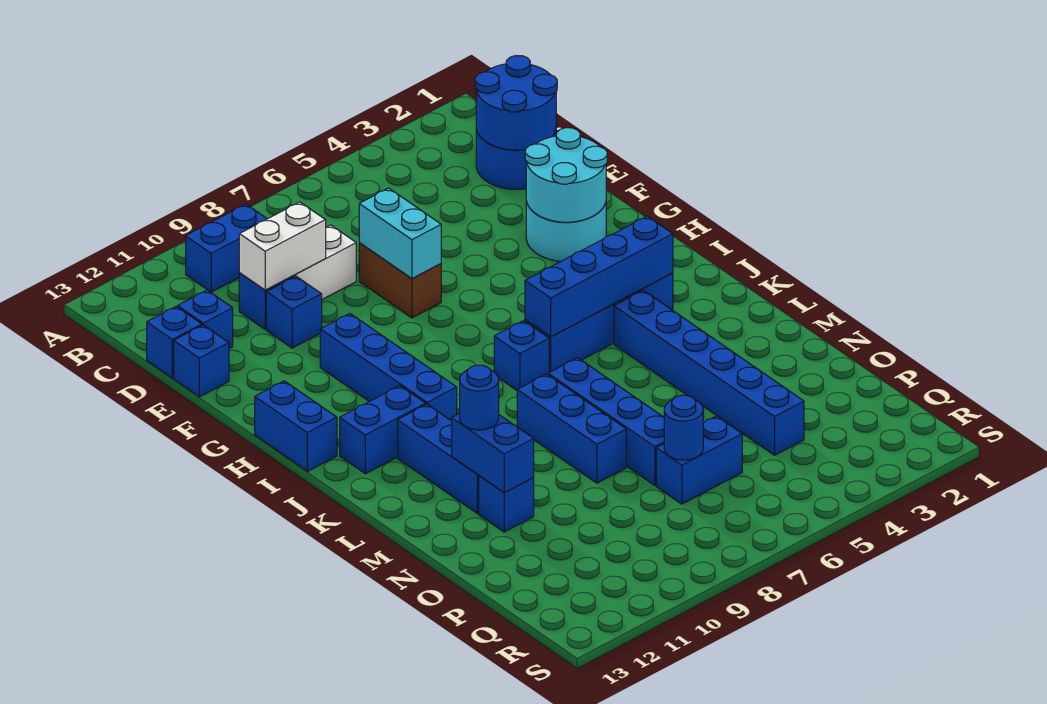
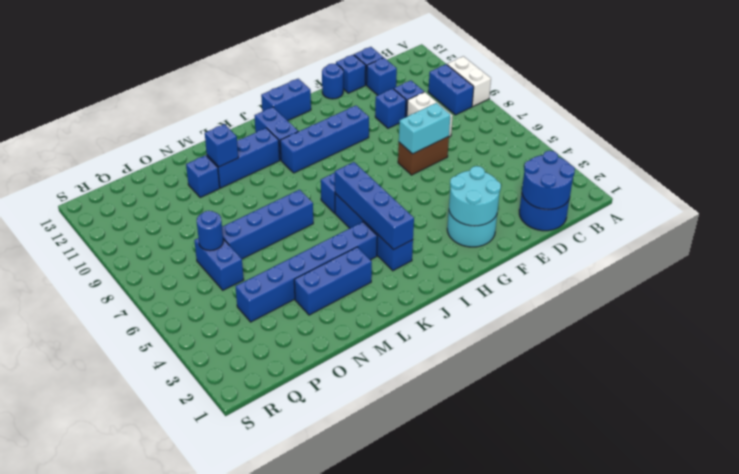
white 1x2 brick [239,202,326,290] -> white 1x2 brick moved to [447,56,491,107]
blue 1x3 brick [517,374,626,483] -> blue 1x3 brick moved to [294,247,372,315]
blue 1x2 brick [452,413,534,493] -> blue 1x1 brick [205,124,238,167]
blue 1x1 round brick [460,365,499,430] -> blue 1x1 round brick moved to [322,64,343,99]

